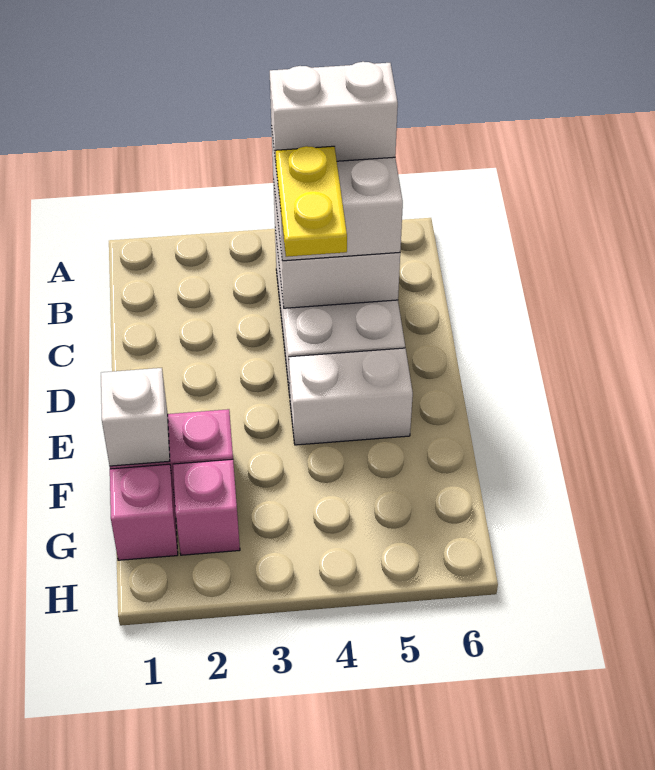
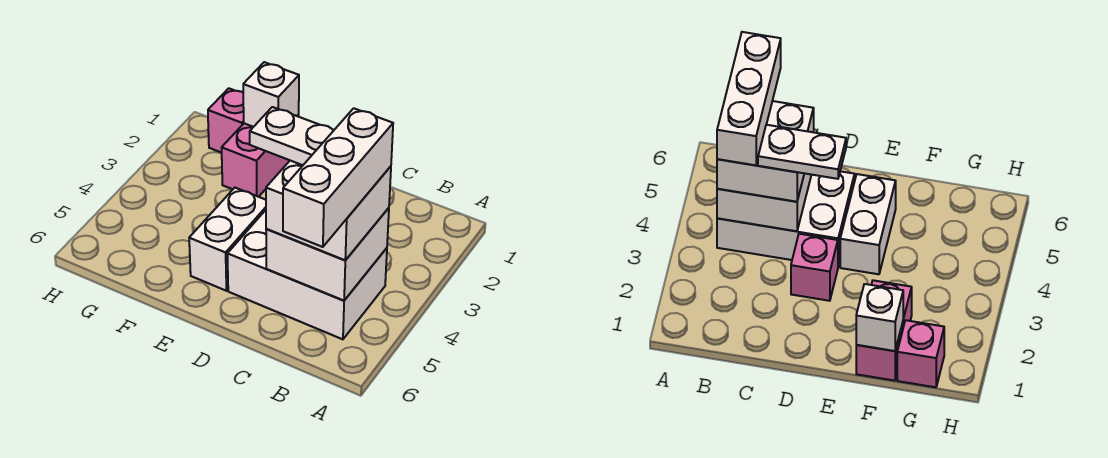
white 1x2 brick [270,62,398,162] -> white 1x3 brick [283,108,393,247]
yellow 1x2 plate [276,146,347,257] -> white 1x2 plate [250,107,334,165]
pink 1x1 brick [173,459,240,555] -> pink 1x1 brick moved to [791,234,838,301]

